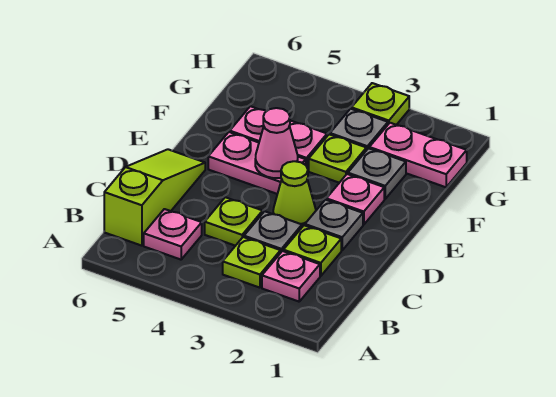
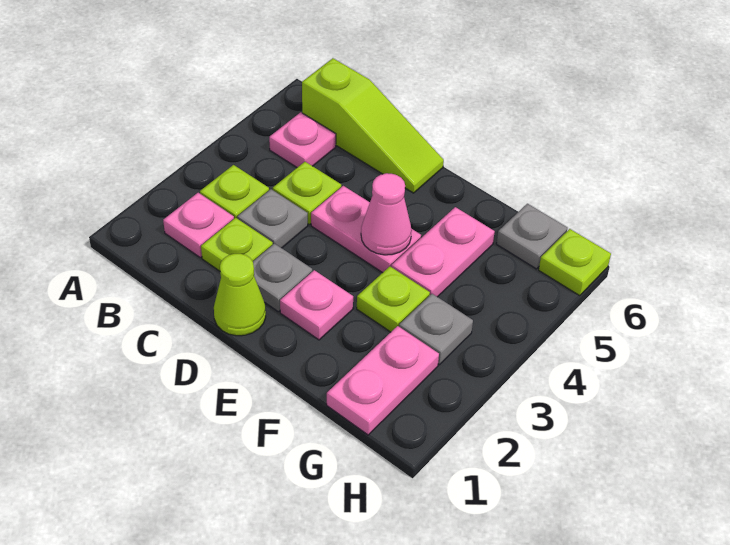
lime 1x1 cone [273,161,316,227] -> lime 1x1 cone moved to [214,254,266,336]
pink 1x2 plate [208,132,306,194] -> pink 1x2 plate turned to [311,186,421,273]
grey 1x1 plate [348,148,406,199] -> grey 1x1 plate moved to [496,204,567,269]
lime 1x1 plate [352,83,409,125] -> lime 1x1 plate moved to [539,229,611,296]

